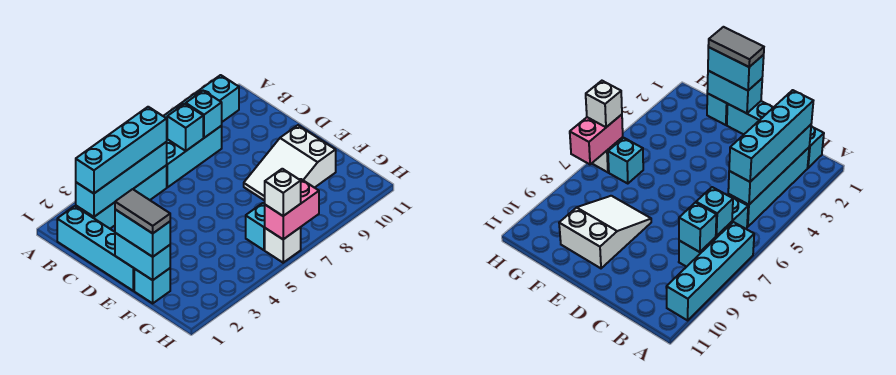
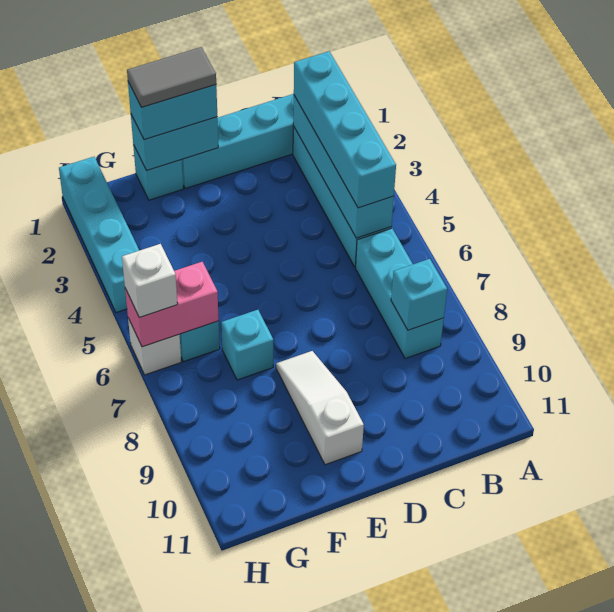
cyan 1x4 brick [164,75,239,122] -> cyan 1x4 brick moved to [59,157,139,313]
cyan 1x1 brick [167,104,203,151] -> cyan 1x1 brick moved to [221,310,273,380]
white 2x3 slope [244,125,336,201] -> white 1x3 slope [276,351,364,465]
pink 1x2 brick [265,179,319,239] -> pink 1x2 brick turned to [125,262,219,347]

